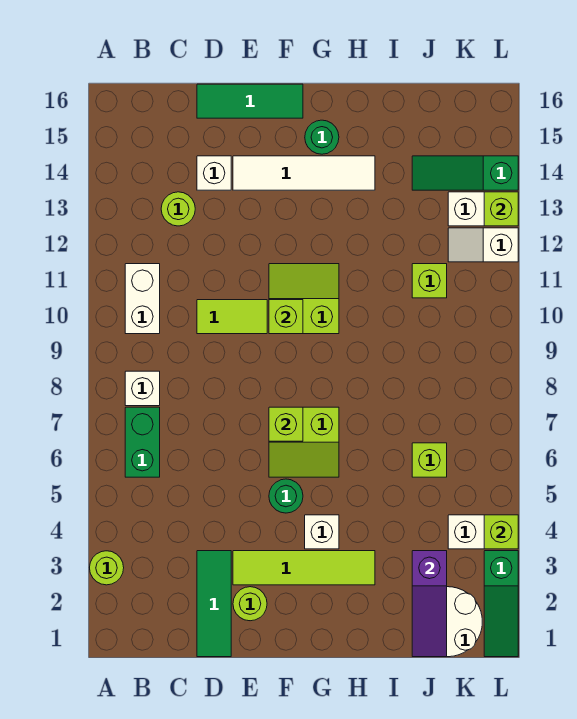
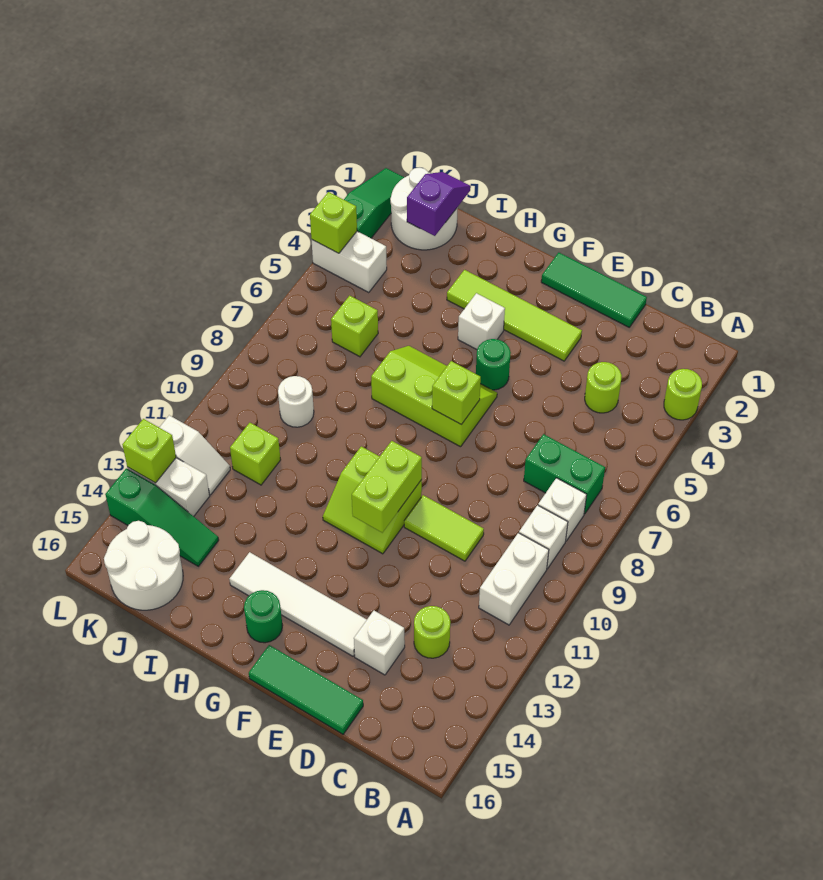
green 1x2 brick [125,407,160,477] -> green 1x2 brick turned to [524,434,605,514]
none -> white 1x1 brick [519,505,568,569]
green 1x3 tile [197,551,231,657] -> green 1x3 tile turned to [541,253,647,327]
lime 1x1 round brick [233,587,267,621] -> lime 1x1 round brick moved to [585,362,622,413]
lime 2x2 slope [269,407,339,477] -> lime 2x3 slope [371,346,497,447]
lime 1x1 brick [269,300,303,334] -> lime 1x2 brick [352,441,422,533]
purple 1x3 slope [412,551,447,657] -> purple 1x2 slope [407,172,471,236]
none -> white 1x1 round brick [278,376,314,427]
none -> white 2x2 round brick [104,521,183,610]

